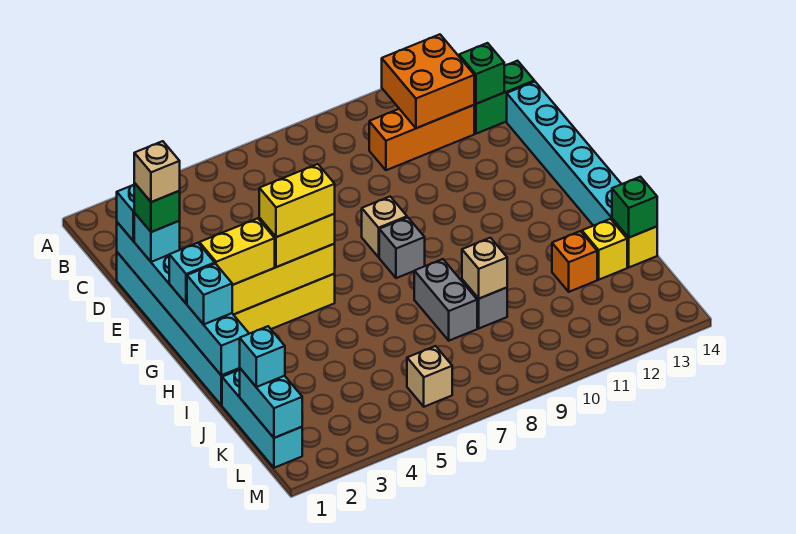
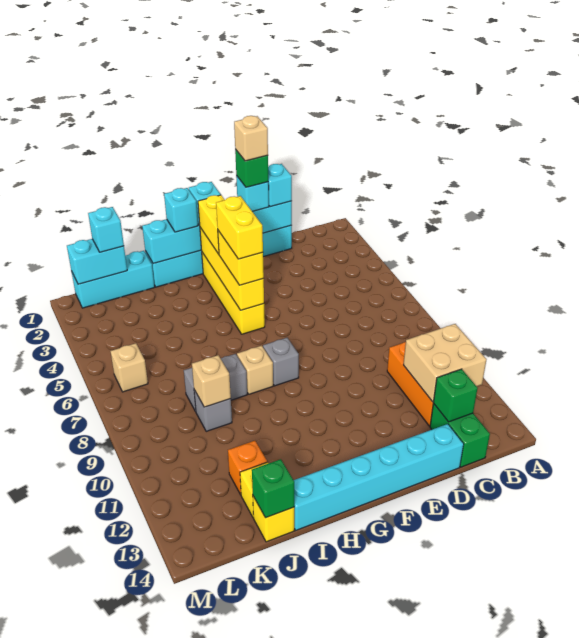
orange 2x2 brick [382,34,474,128] -> tan 2x2 brick [404,324,486,402]
tan 1x1 brick [362,197,407,257] -> tan 1x1 brick moved to [237,346,273,394]

